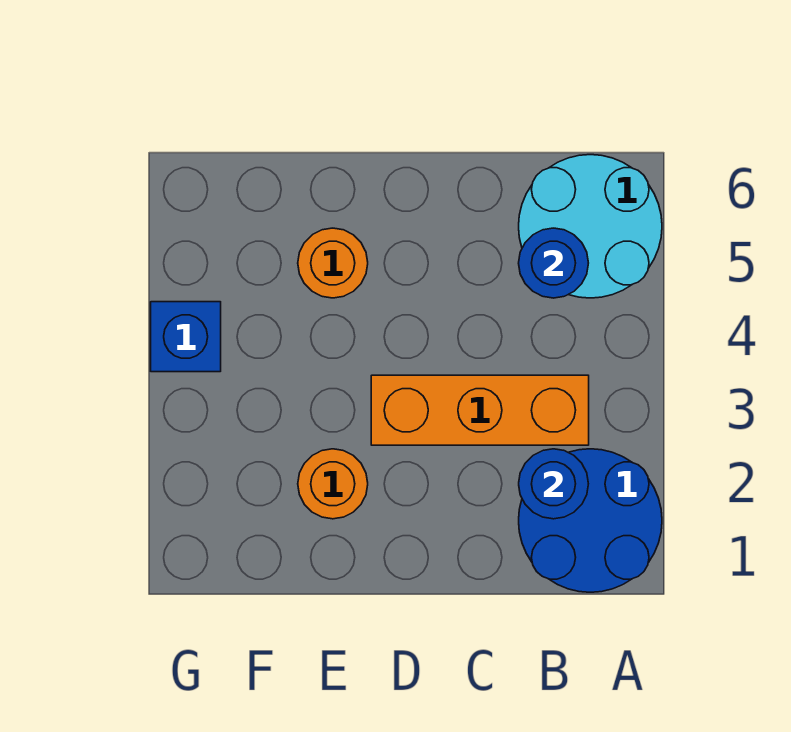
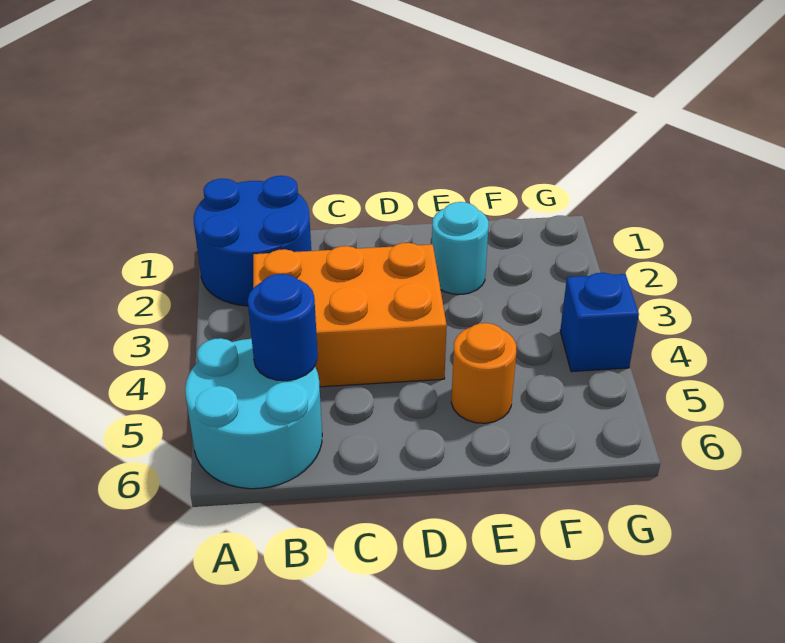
blue 1x1 round brick [519,449,588,519] -> none
orange 1x3 brick [371,375,589,445] -> orange 2x3 brick [253,243,447,387]
orange 1x1 round brick [298,449,368,519] -> cyan 1x1 round brick [432,202,489,294]

